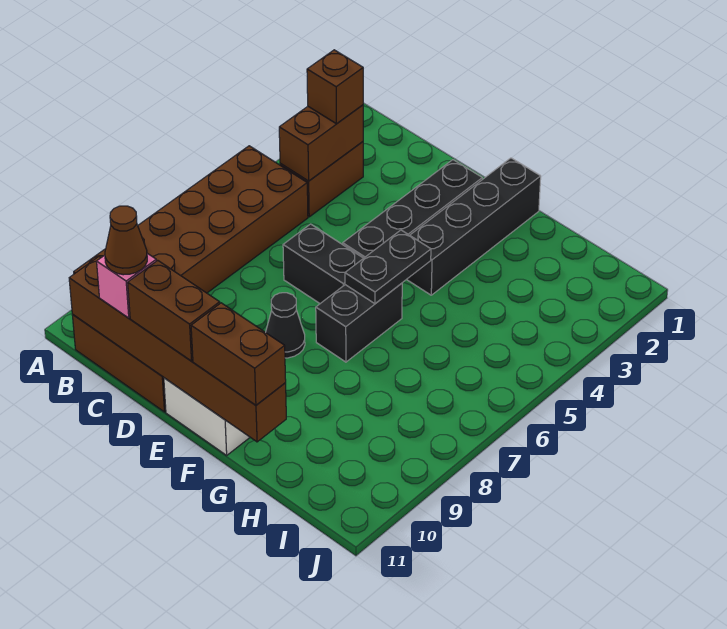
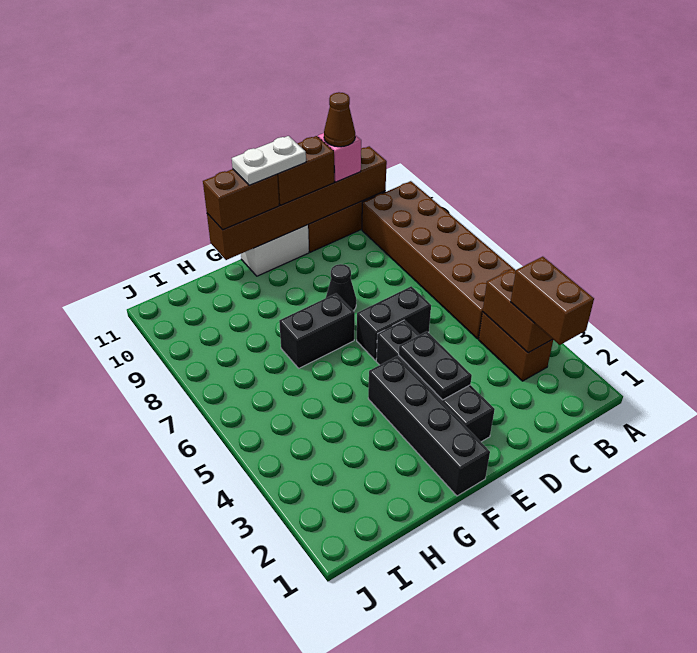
brown 1x1 brick [307,50,363,124] -> brown 1x2 brick [511,257,594,345]
none -> white 1x2 plate [232,136,306,185]
black 1x2 plate [345,230,431,304] -> black 1x2 plate moved to [399,331,472,400]
black 1x2 brick [316,283,402,362] -> black 1x2 brick turned to [279,294,355,368]

